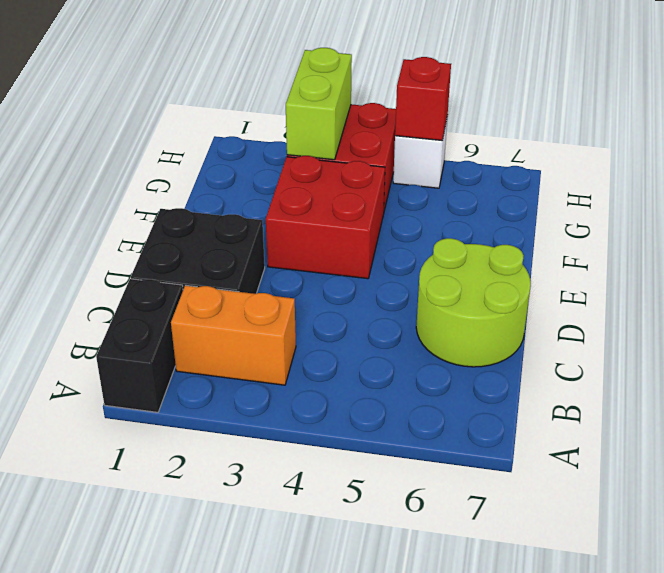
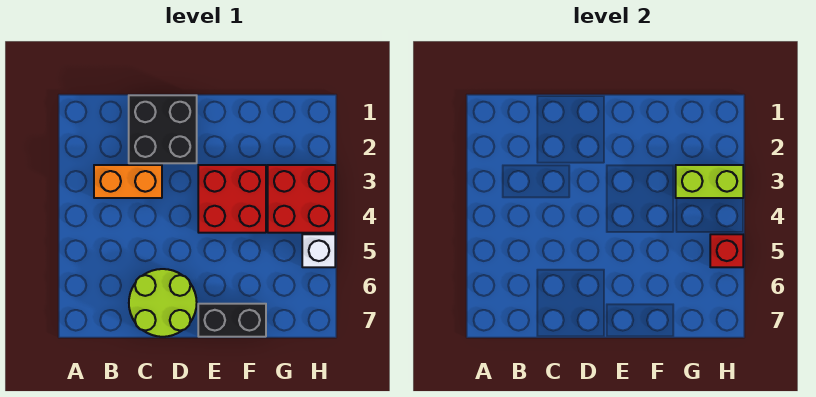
black 1x2 brick [96,279,183,412] -> black 1x2 brick moved to [198,304,266,337]
orange 1x2 brick [171,285,296,385] -> orange 1x2 brick turned to [94,165,162,198]

